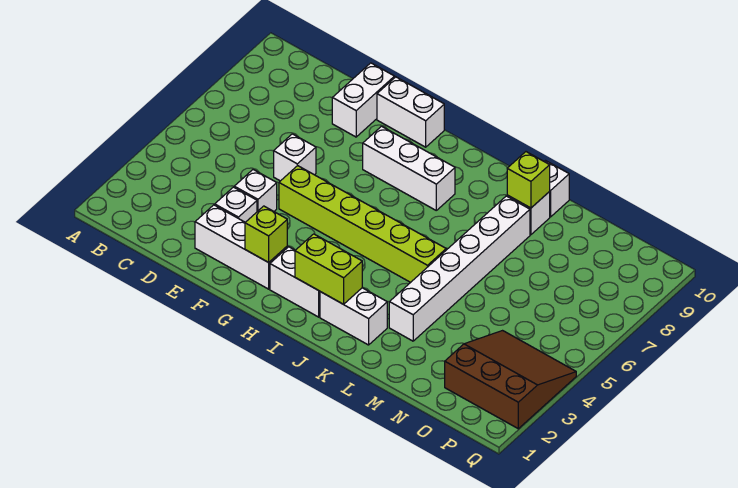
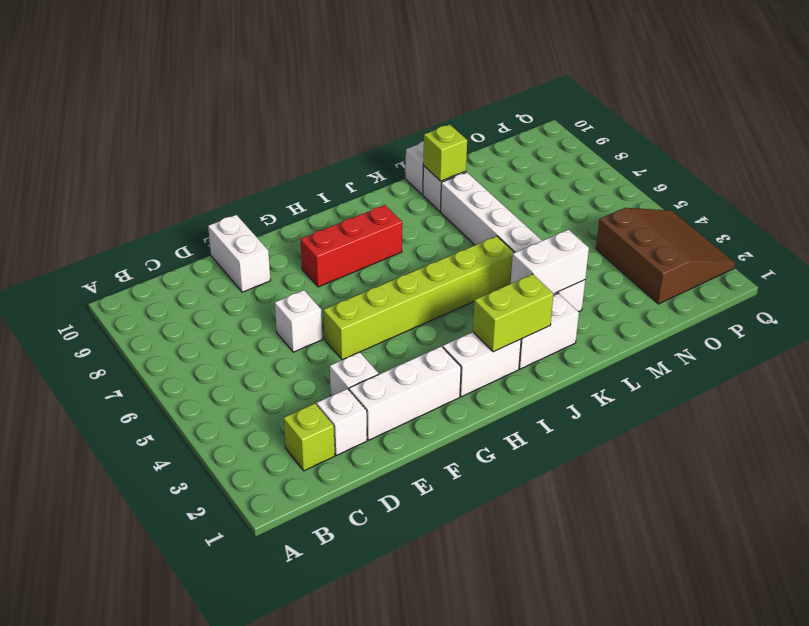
white 1x1 brick [234,170,277,212] -> white 1x1 brick moved to [317,389,367,455]
white 1x2 brick [377,77,444,147] -> white 1x2 brick moved to [511,230,589,294]
lime 1x1 brick [245,206,287,262] -> lime 1x1 brick moved to [284,403,335,471]
white 1x3 brick [363,126,455,210] -> red 1x3 brick [300,205,402,287]
brown 3x3 slope [445,331,576,429] -> brown 3x3 slope turned to [596,208,735,304]

